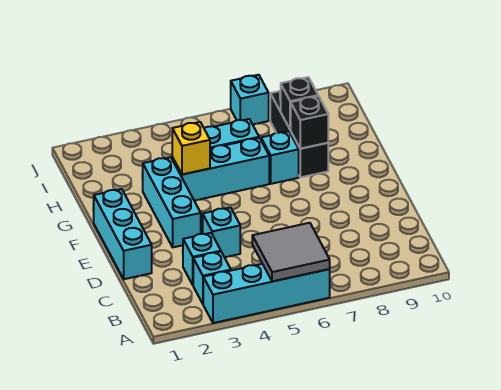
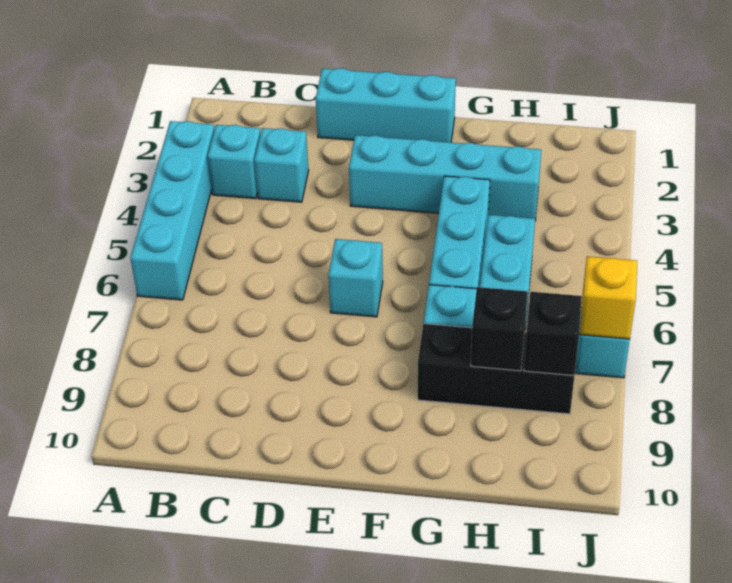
grey 2x2 tile [252,223,330,281] -> none
cyan 1x1 brick [203,208,240,257] -> cyan 1x1 brick moved to [328,239,383,317]
cyan 1x3 brick [143,157,201,247] -> cyan 1x4 brick [349,135,541,221]
yellow 1x1 brick [172,122,210,174] -> yellow 1x1 brick moved to [580,256,637,339]
black 1x1 brick [291,96,328,149] -> black 1x1 brick moved to [524,292,582,375]

